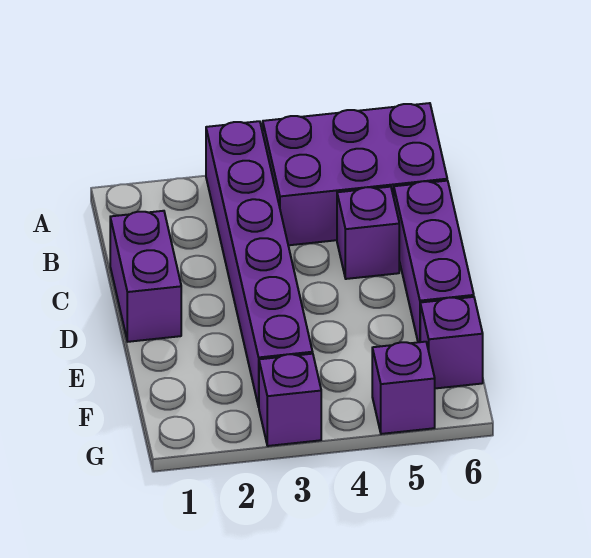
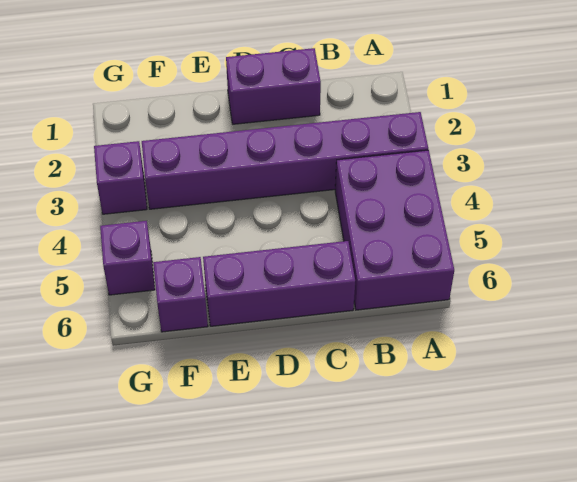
purple 1x1 brick [337,187,399,279] -> none

